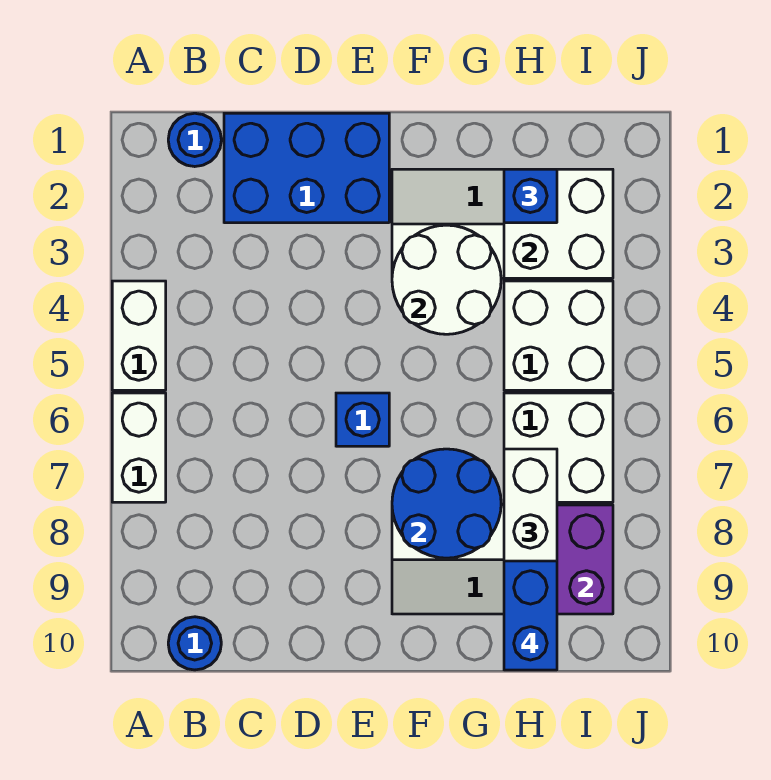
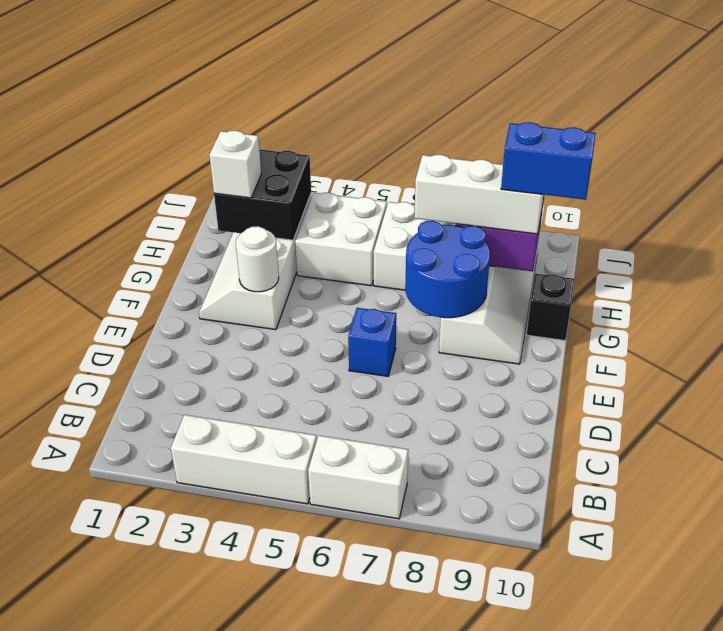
white 1x2 brick [112,281,166,390] -> white 1x3 brick [171,415,317,504]
blue 1x1 round brick [168,113,221,167] -> none
blue 1x1 round brick [168,617,221,670] -> none
blue 2x3 brick [224,113,389,223] -> none
white 2x2 round brick [392,225,501,334] -> white 1x1 round brick [236,226,279,292]
none -> black 1x1 brick [527,274,574,340]
white 2x2 brick [504,169,613,278] -> black 2x2 brick [214,149,311,240]
blue 1x1 brick [504,169,557,223] -> white 1x1 brick [209,131,261,198]

